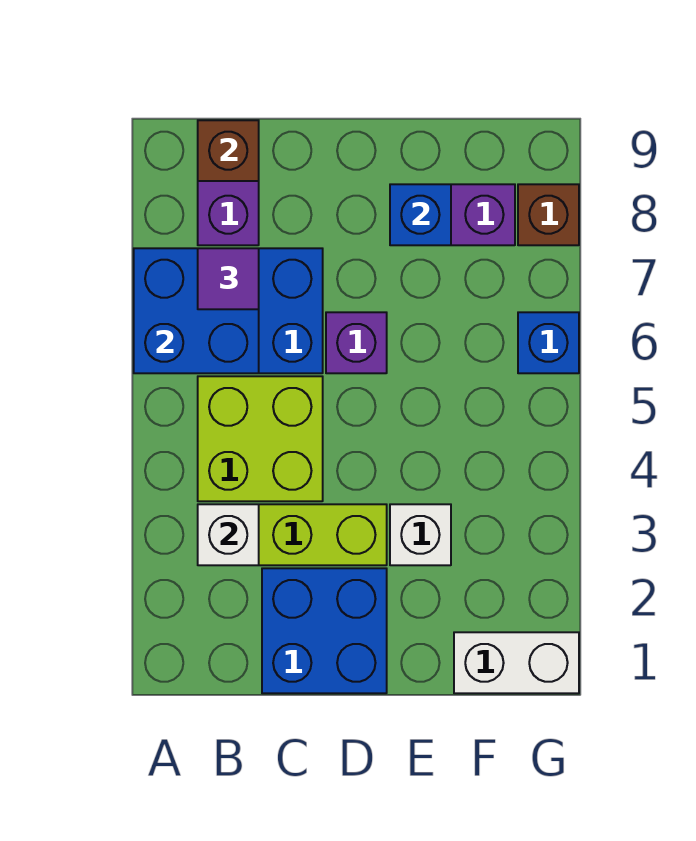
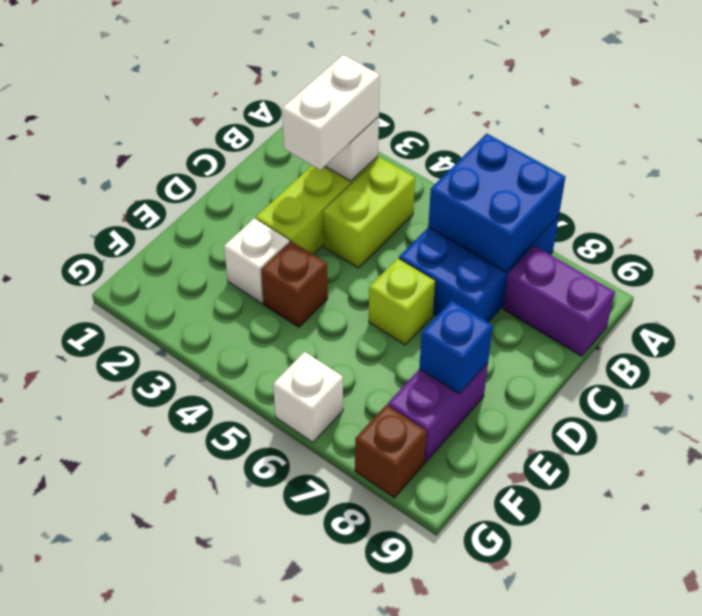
lime 2x2 brick [198,376,323,501] -> lime 1x2 brick [323,157,415,268]
purple 1x1 tile [198,248,259,309] -> none
brown 1x1 brick [198,120,259,181] -> brown 1x1 brick moved to [261,241,328,327]
blue 2x2 brick [262,568,387,693] -> none
purple 1x1 brick [326,312,387,373] -> lime 1x1 brick [369,258,435,345]
white 1x2 brick [454,632,579,693] -> white 1x2 brick moved to [282,55,380,170]
blue 1x1 brick [518,312,579,373] -> white 1x1 brick [273,352,343,442]

